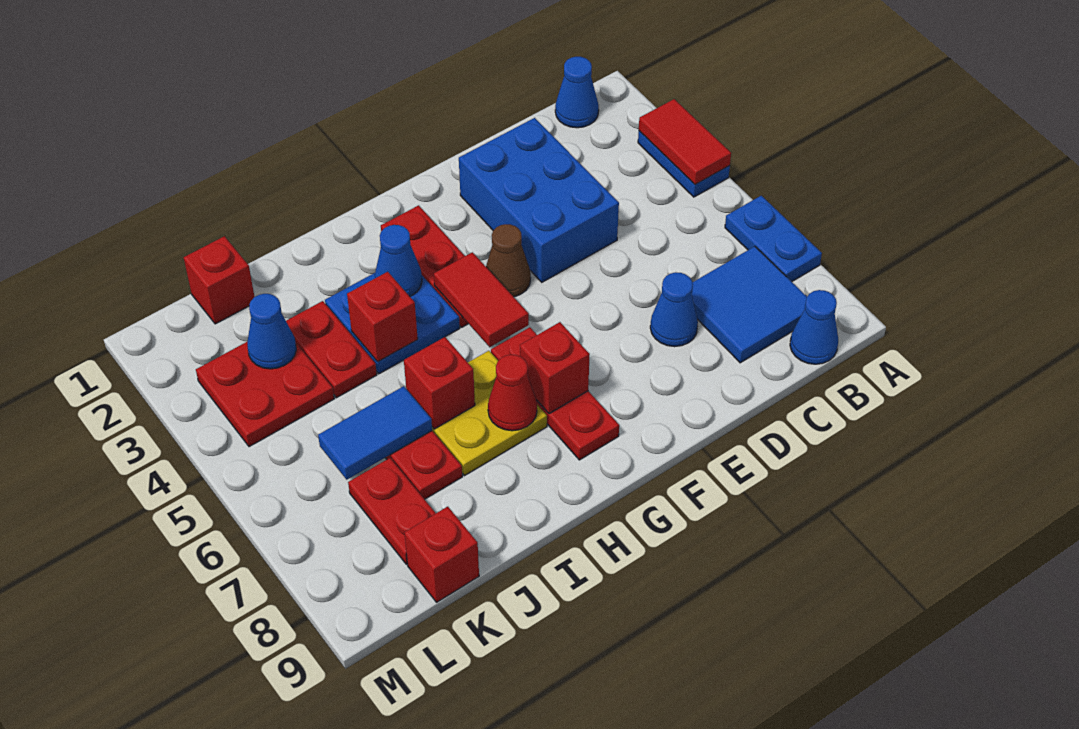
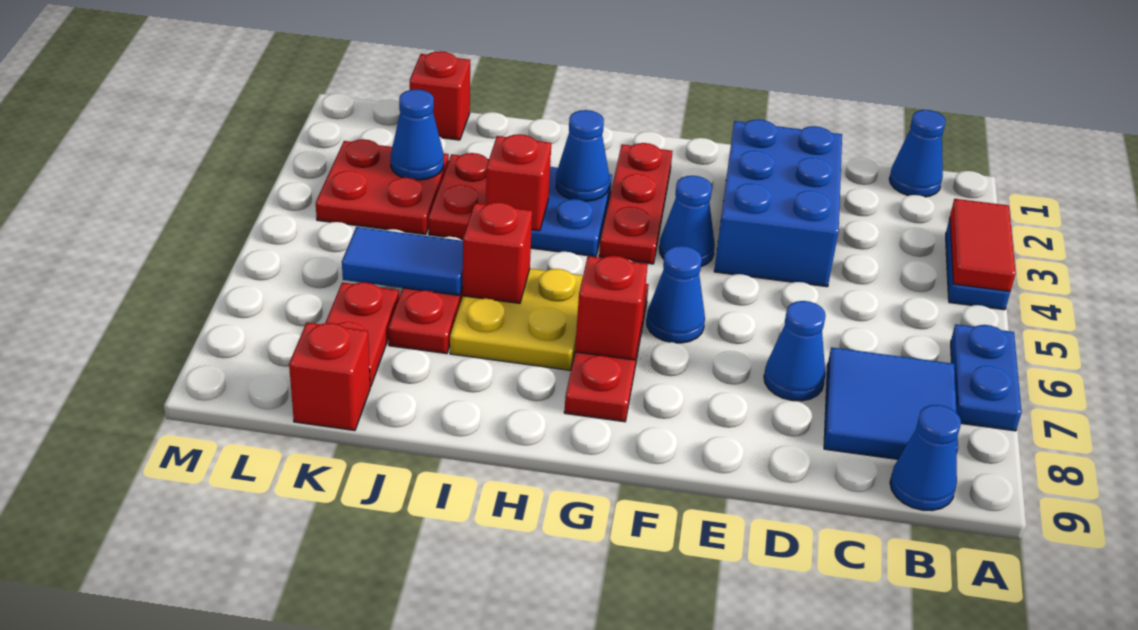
brown 1x1 cone [486,224,531,297] -> blue 1x1 cone [659,176,715,267]
none -> blue 1x1 cone [647,246,705,343]
red 1x2 tile [434,252,529,347] -> none
red 1x1 cone [488,355,537,431] -> none

